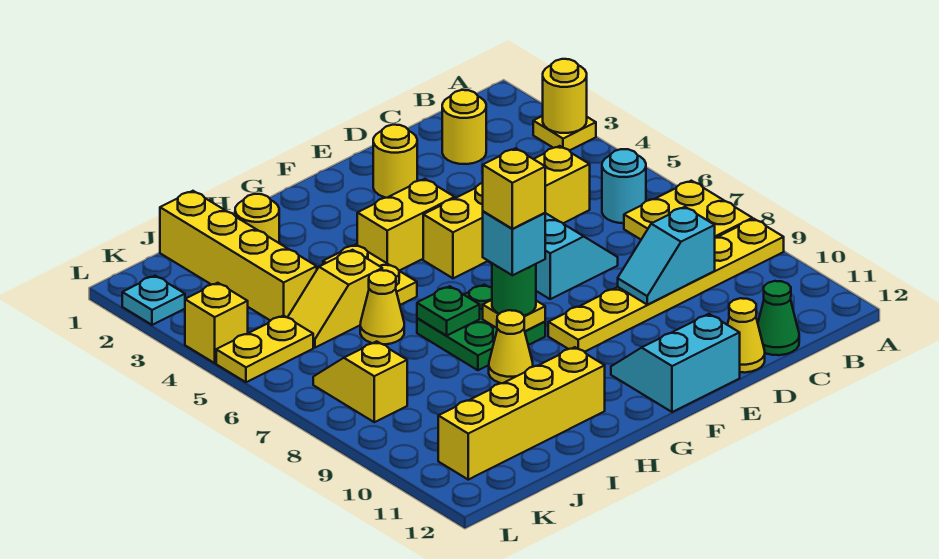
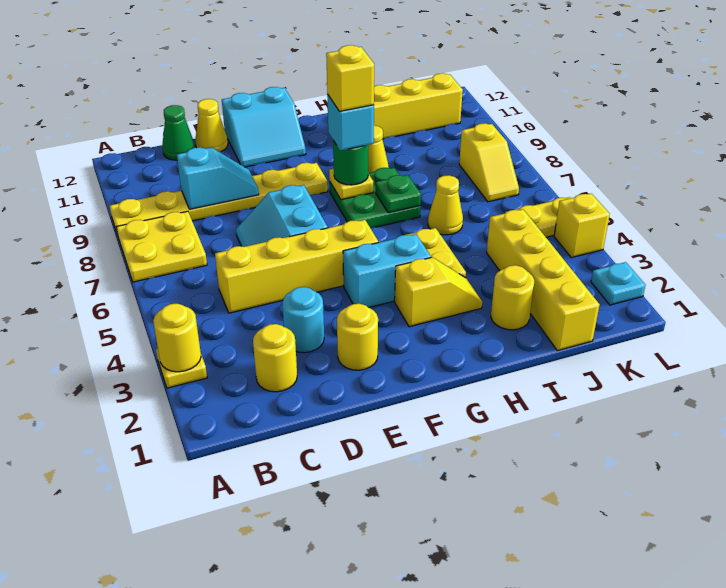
cyan 1x1 round brick [602,149,646,223] -> cyan 1x1 round brick moved to [282,287,324,353]
yellow 1x2 brick [357,179,455,271] -> cyan 1x2 brick [343,234,431,307]
yellow 1x2 slope [288,250,382,348] -> yellow 1x2 slope moved to [395,257,482,327]

